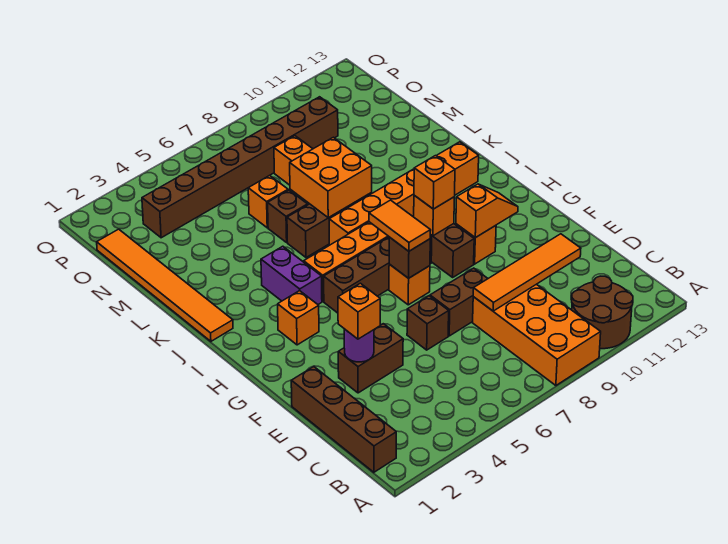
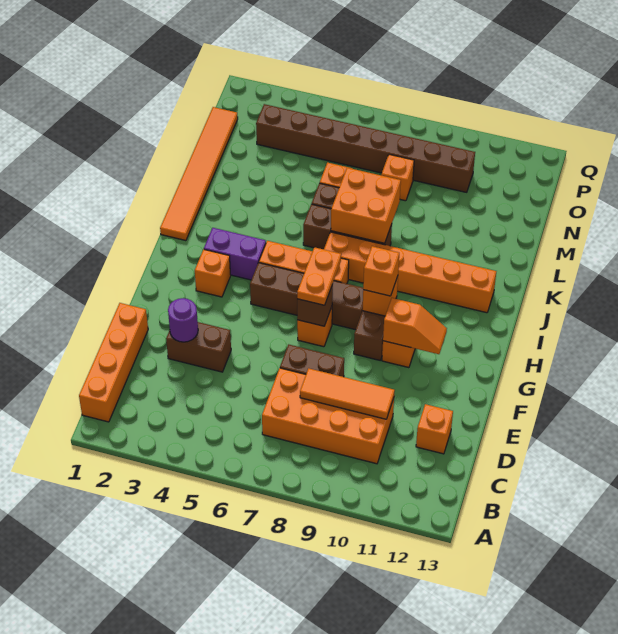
orange 2x4 brick [473,284,601,386] -> orange 2x4 brick turned to [262,368,394,464]
brown 2x2 round brick [572,276,633,349] -> none
brown 1x4 brick [291,367,396,472] -> orange 1x4 brick [79,303,148,422]
orange 1x4 tile [473,234,581,311] -> orange 1x3 tile [300,368,395,419]
orange 1x1 brick [338,283,380,339] -> orange 1x1 brick moved to [416,404,453,454]
brown 1x1 brick [407,296,449,350] -> none
orange 1x2 tile [369,200,431,251] -> orange 1x2 plate [297,247,341,305]
purple 1x2 brick [261,246,322,304] -> purple 1x2 brick turned to [204,228,266,280]

